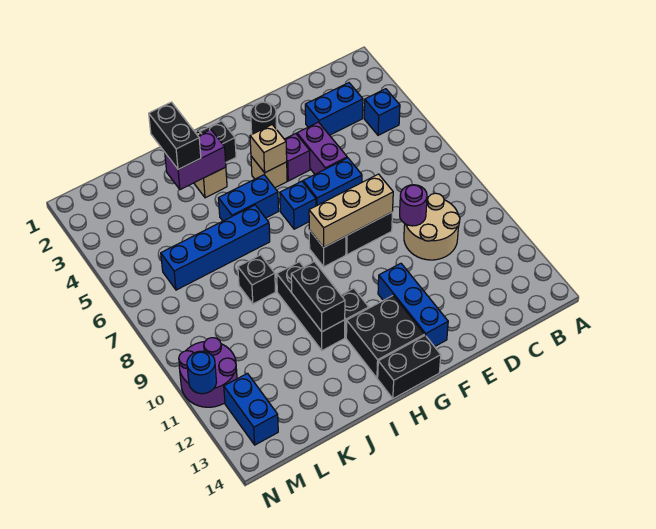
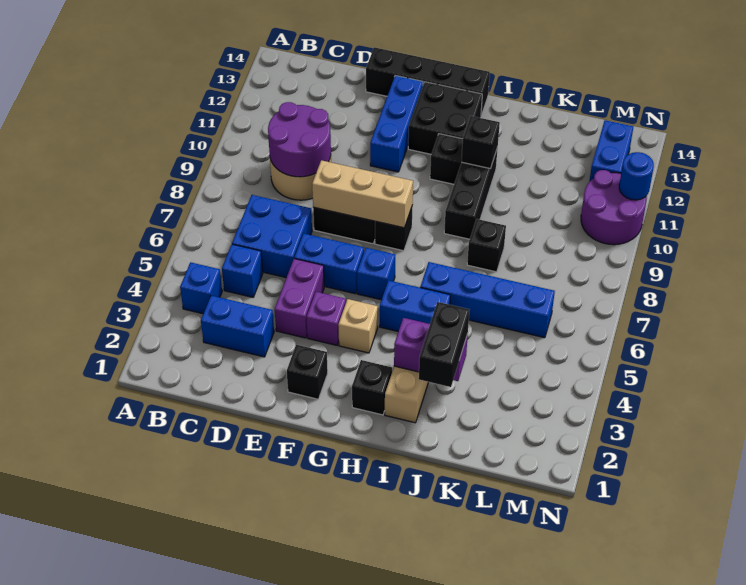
none -> blue 1x1 brick [222,244,263,297]
none -> blue 2x2 brick [232,195,312,278]
purple 1x1 round brick [400,185,427,226] -> purple 2x2 round brick [268,102,331,177]
black 1x1 round brick [251,102,277,134] -> black 1x1 brick [287,345,328,399]
tan 1x1 brick [250,125,287,173] -> none
black 1x2 brick [378,335,441,399] -> black 1x4 brick [366,47,490,115]
black 1x2 brick [291,262,345,332] -> black 1x1 brick [461,116,500,169]

